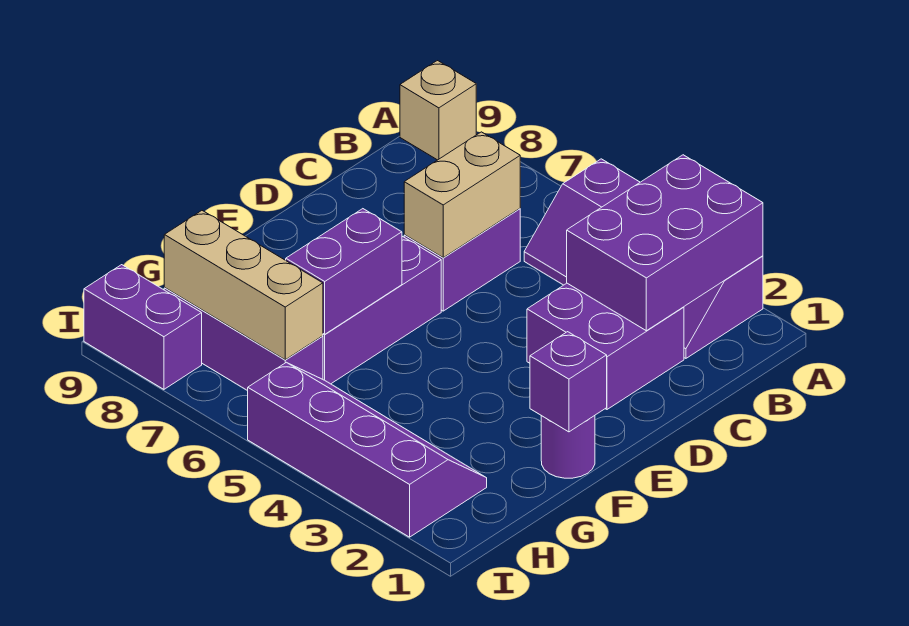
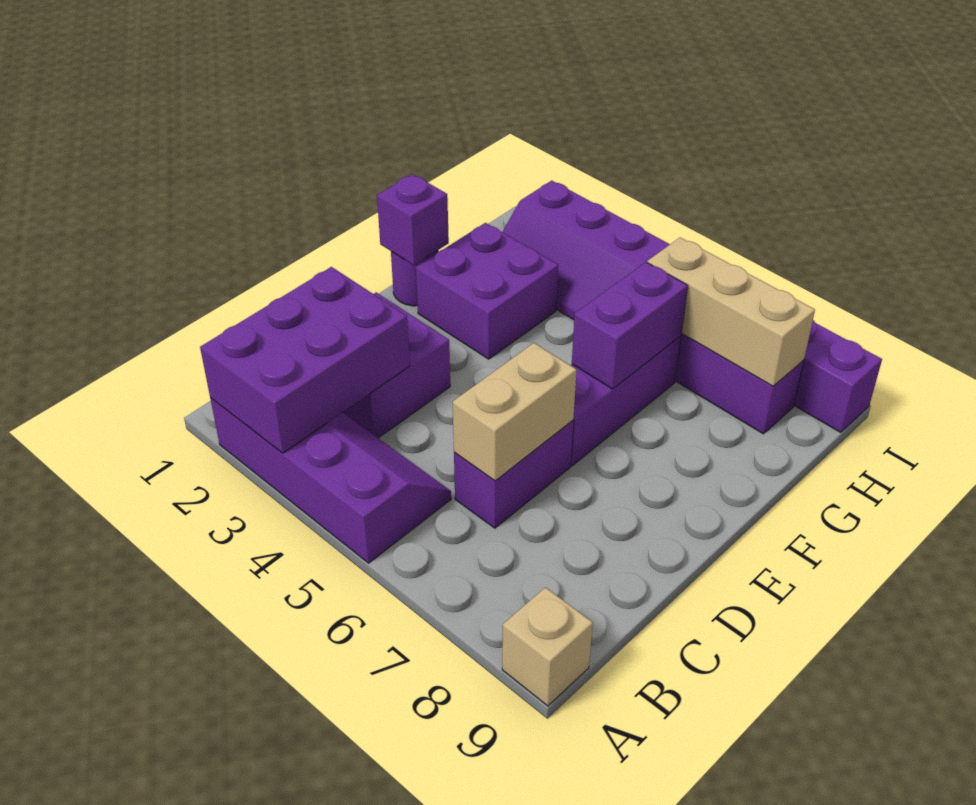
none -> purple 2x2 brick [416,223,558,359]

